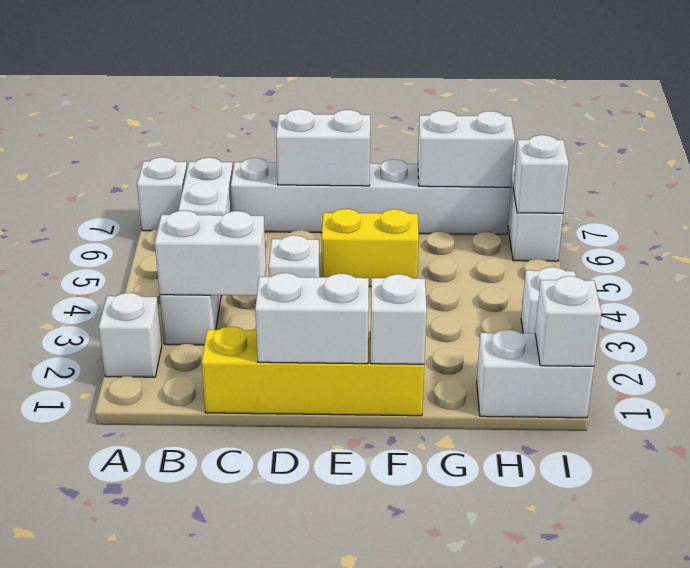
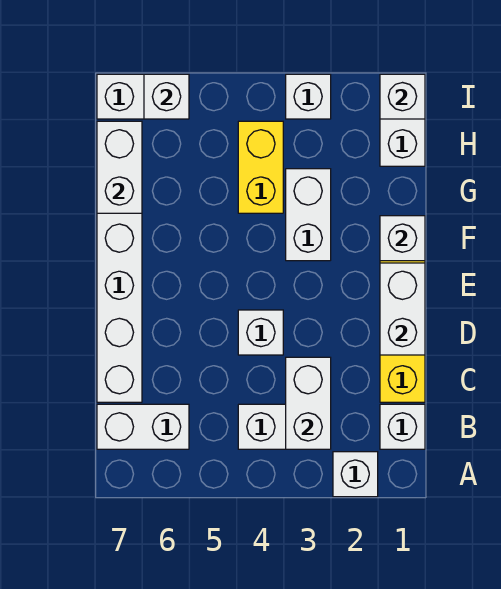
white 1x1 brick [137,157,187,231] -> white 1x1 brick moved to [380,404,425,449]
white 1x2 brick [276,109,370,186] -> white 1x2 brick moved to [286,169,331,261]
yellow 1x2 brick [322,209,419,287] -> yellow 1x2 brick moved to [238,121,283,213]

